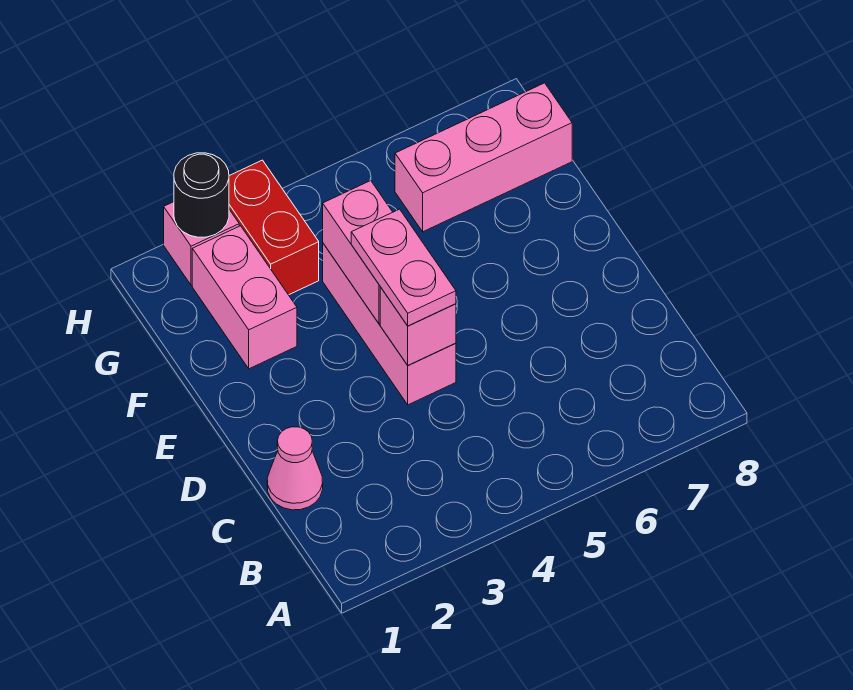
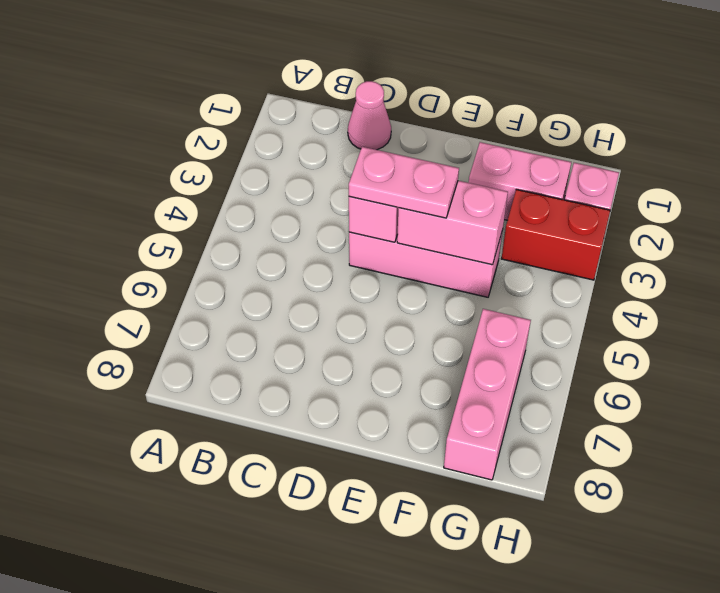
black 1x1 round brick [174,153,229,237] -> none

